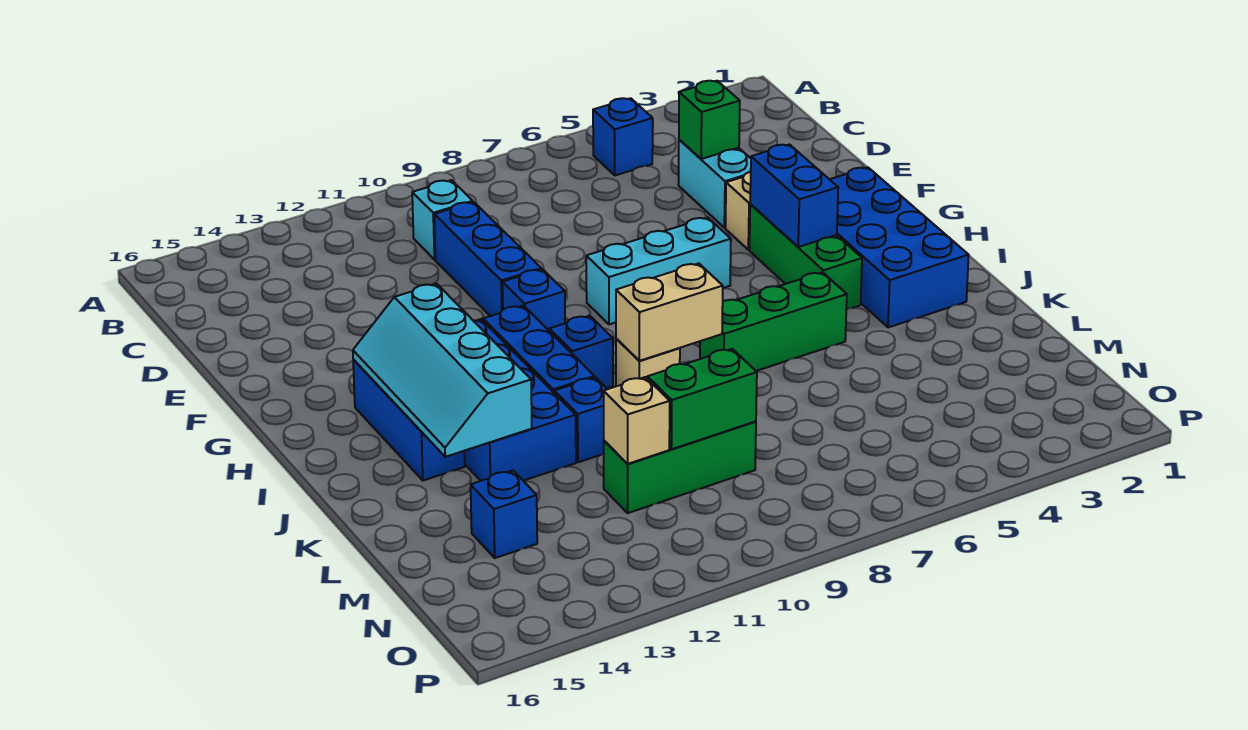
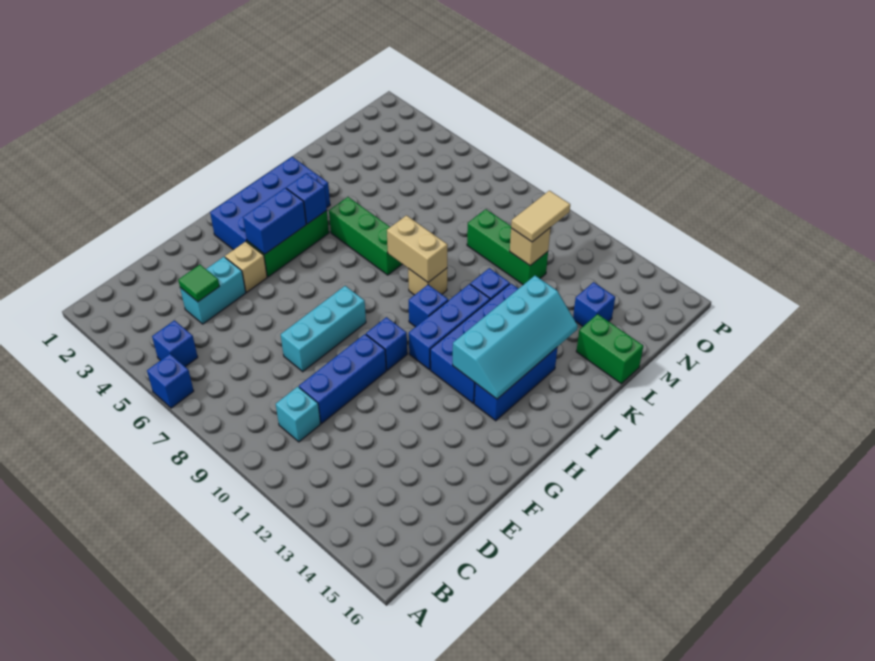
none -> blue 1x1 brick [147,354,194,408]
green 1x1 brick [679,81,740,159] -> green 1x1 tile [178,265,219,302]
cyan 1x3 brick [586,218,731,324] -> cyan 1x3 brick turned to [281,286,366,372]
none -> blue 1x1 brick [286,173,327,224]
green 1x2 brick [647,349,757,449] -> green 1x2 brick moved to [576,314,643,384]
none -> tan 1x2 tile [511,191,570,242]

